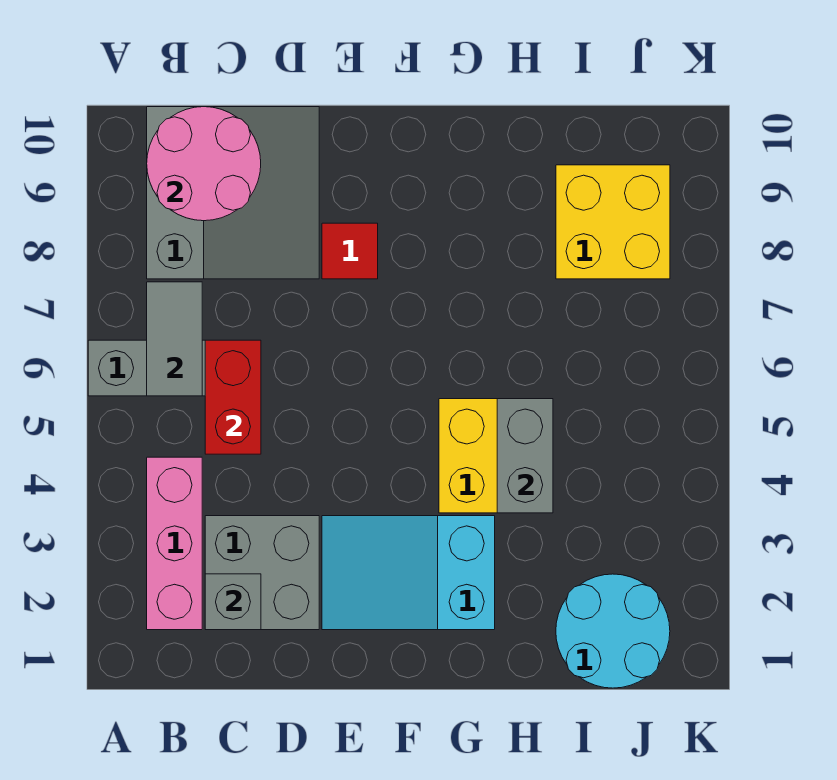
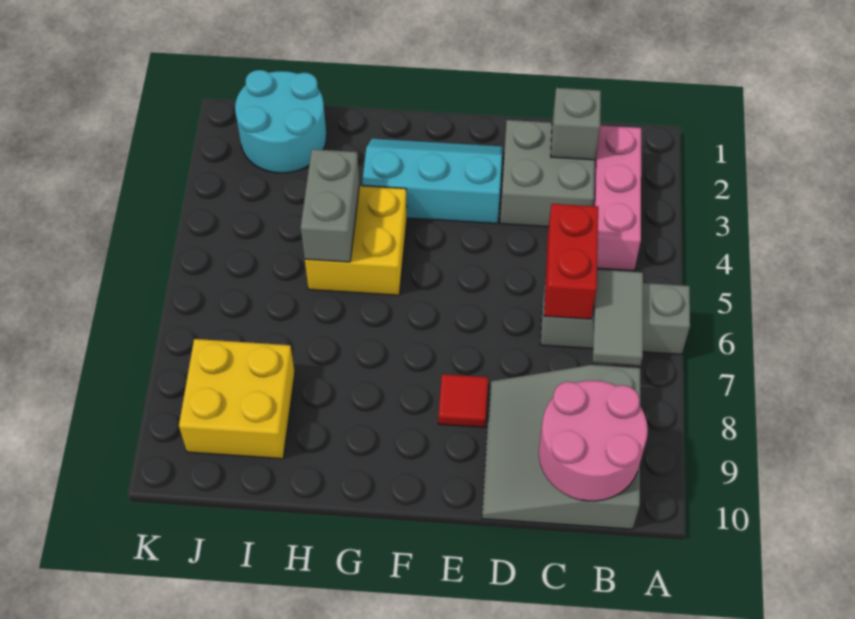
cyan 2x3 slope [322,516,495,630] -> cyan 2x3 slope turned to [362,139,502,224]

